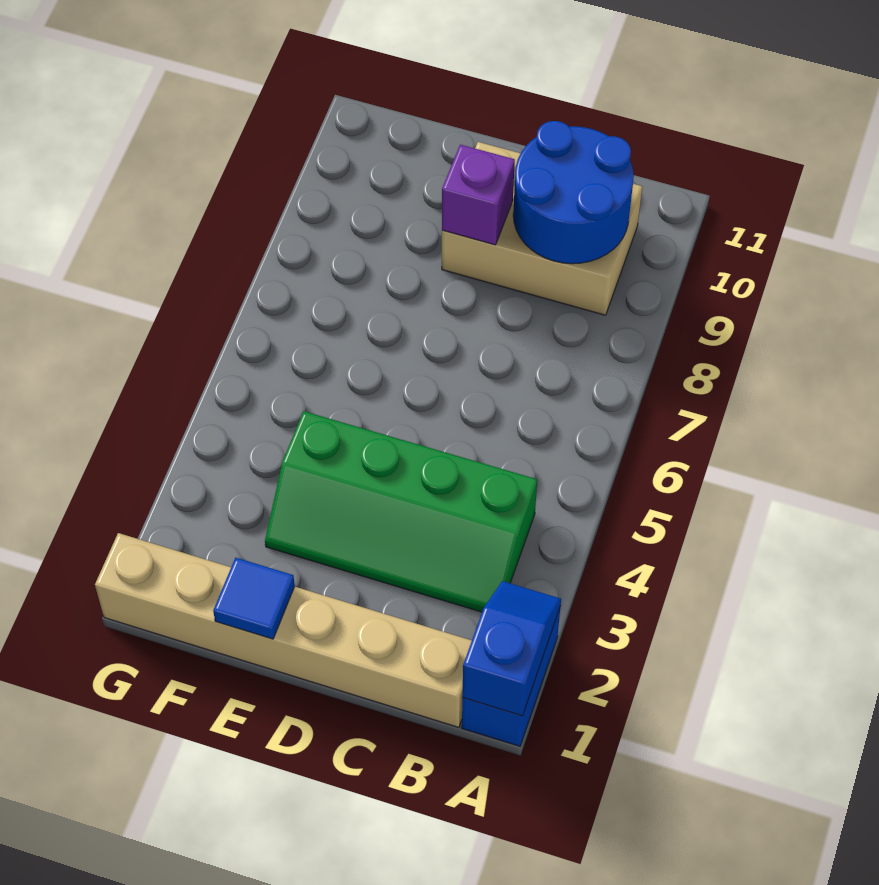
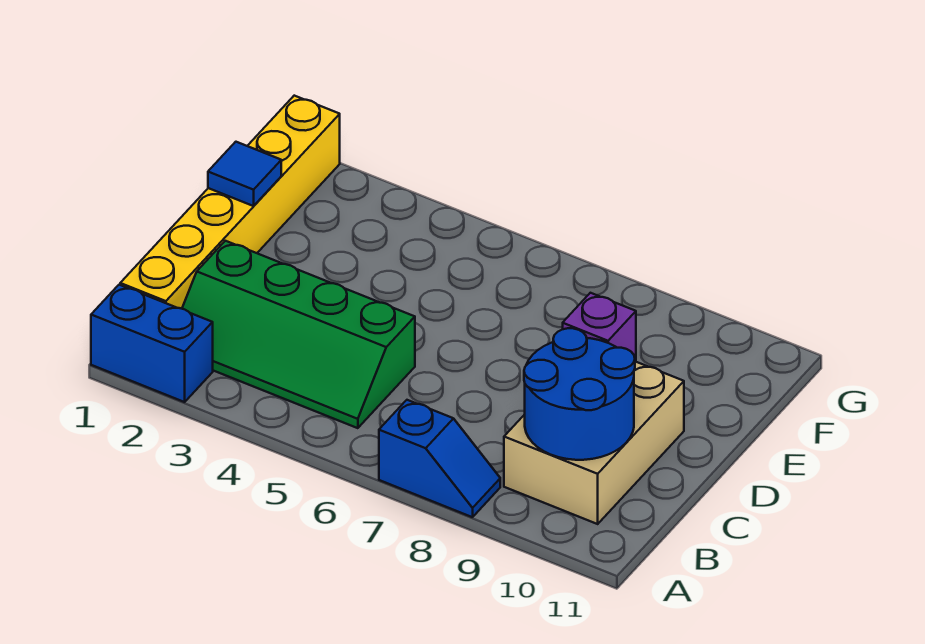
blue 1x2 slope [462,581,561,716] -> blue 1x2 slope moved to [379,400,500,517]
tan 1x6 brick [95,533,472,727] -> yellow 1x6 brick [120,96,340,309]
green 2x4 slope [265,411,537,612] -> green 2x4 slope turned to [182,241,415,428]

